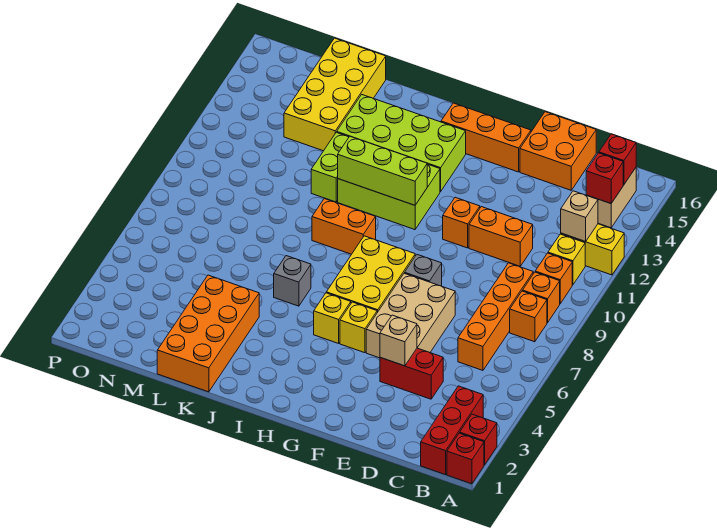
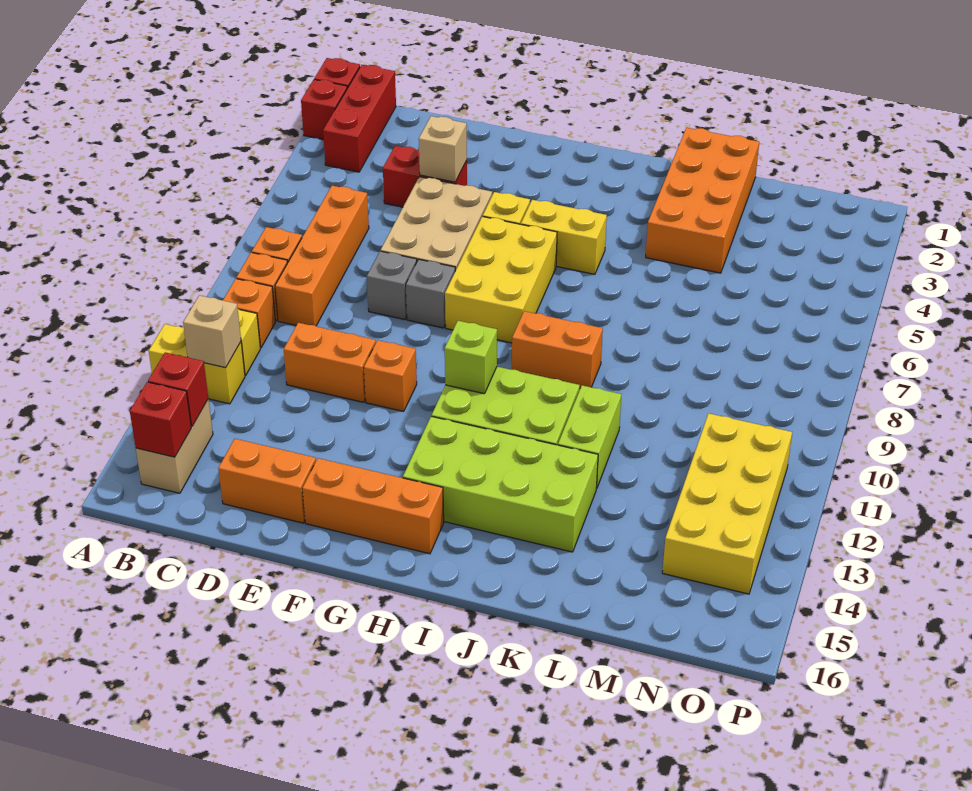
orange 2x2 brick [520,112,596,190] -> orange 1x2 brick [218,439,316,523]
yellow 1x1 brick [314,293,351,343] -> yellow 1x2 brick [521,200,607,274]
lime 1x3 brick [338,136,427,205] -> lime 1x1 brick [445,321,497,394]
grey 1x1 brick [274,256,311,306] -> grey 1x1 brick moved to [367,251,417,320]
yellow 2x4 brick [284,38,386,151] -> yellow 2x4 brick moved to [662,413,792,594]

